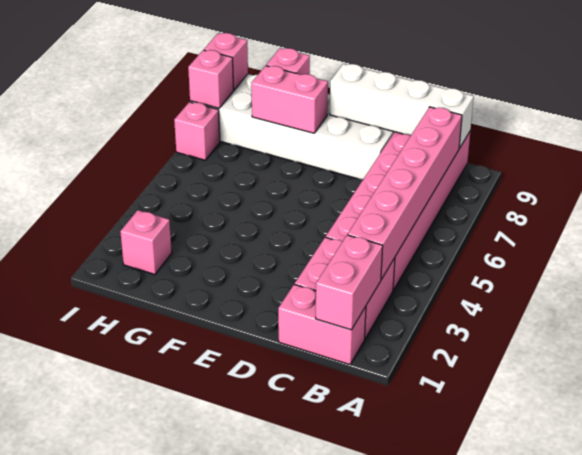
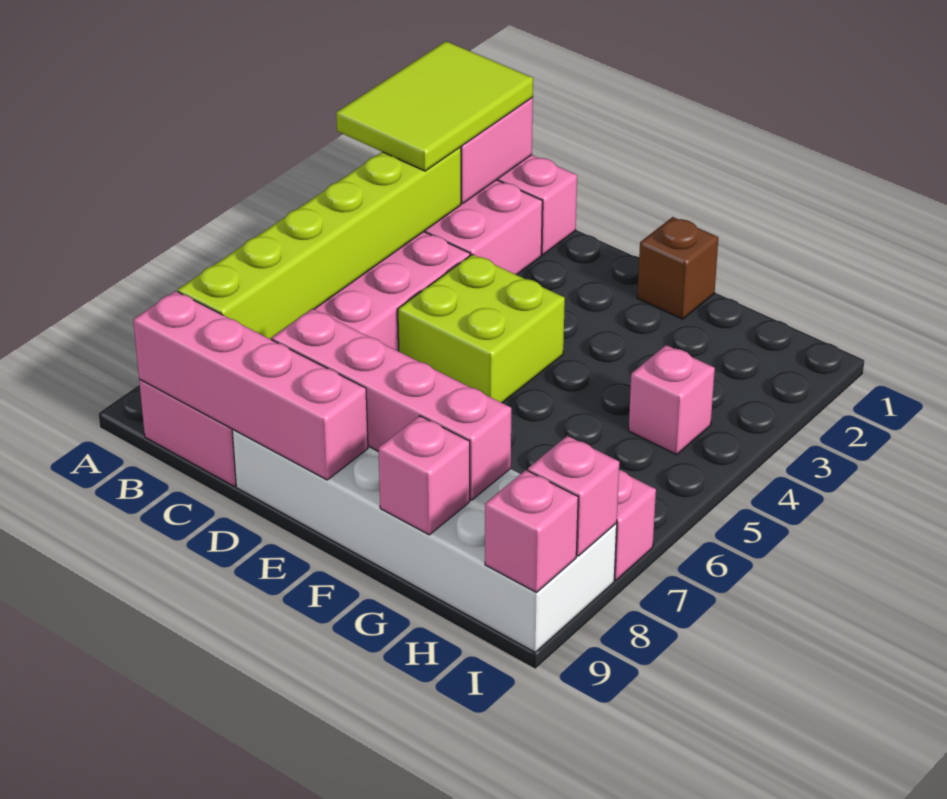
none -> lime 2x3 tile [336,41,533,171]
pink 1x6 brick [348,107,462,279] -> lime 1x6 brick [178,147,461,340]
white 1x4 brick [330,64,474,148] -> pink 1x4 brick [133,291,368,480]
none -> lime 2x2 brick [398,254,565,403]
none -> brown 1x1 brick [637,217,718,319]
pink 1x2 brick [251,66,328,133] -> pink 1x4 brick [272,309,511,500]
pink 1x1 brick [120,210,172,274] -> pink 1x1 brick moved to [629,345,715,455]

